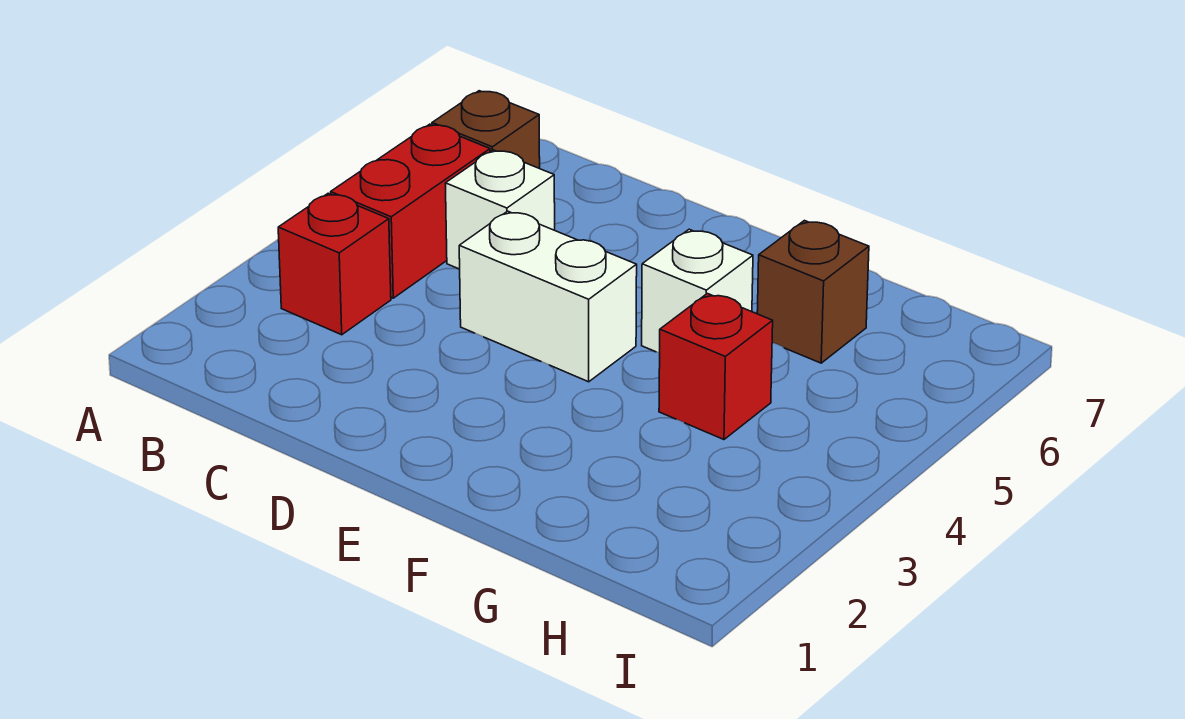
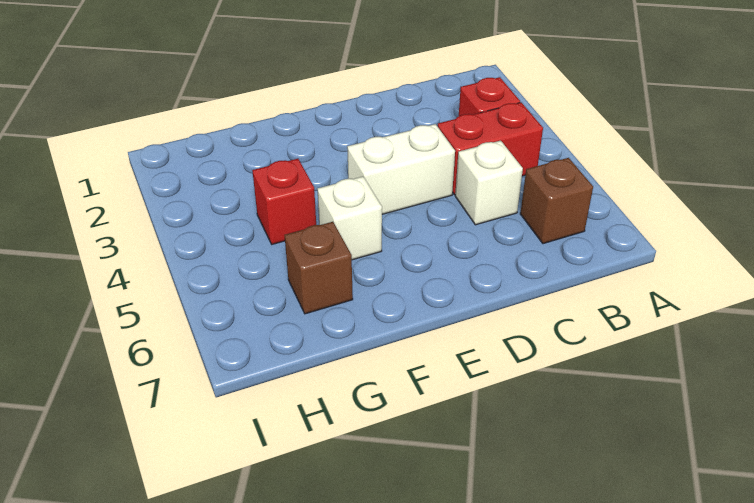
red 1x2 brick [331,124,490,298] -> red 1x2 brick turned to [438,102,543,195]

